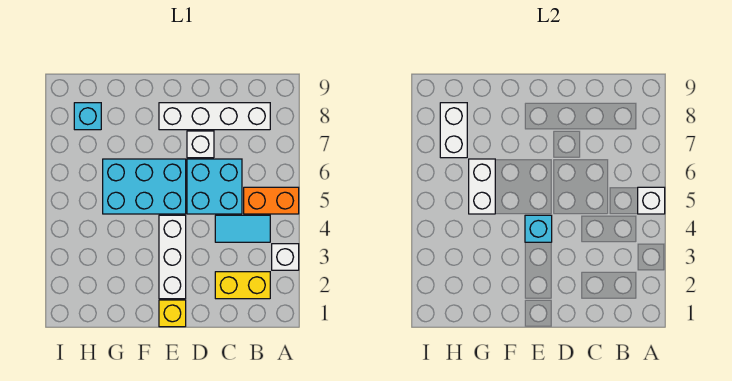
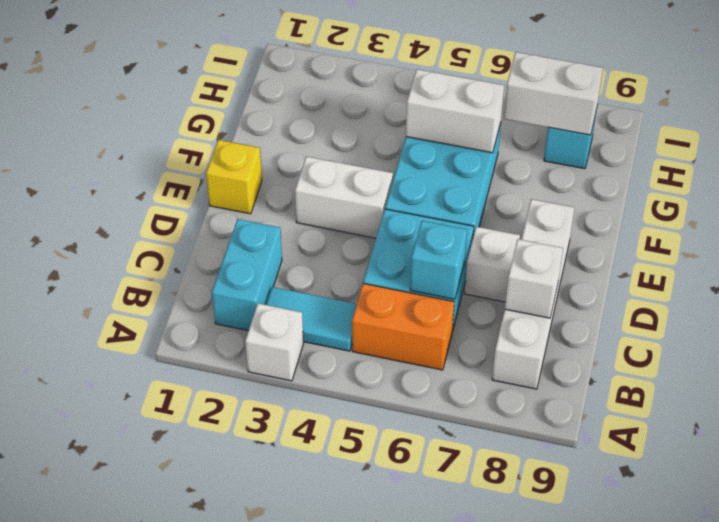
orange 1x2 brick [244,187,299,214] -> orange 1x2 brick turned to [352,284,454,370]
white 1x1 brick [638,187,665,214] -> white 1x1 brick moved to [505,239,563,318]
yellow 1x2 brick [215,272,270,299] -> cyan 1x2 brick [212,219,282,331]
cyan 1x2 tile [215,215,270,242] -> cyan 1x2 tile turned to [266,287,357,351]
white 1x3 brick [159,215,186,299] -> white 1x2 brick [295,157,393,238]
cyan 1x1 brick [525,215,552,242] -> cyan 1x1 brick moved to [410,221,467,299]

